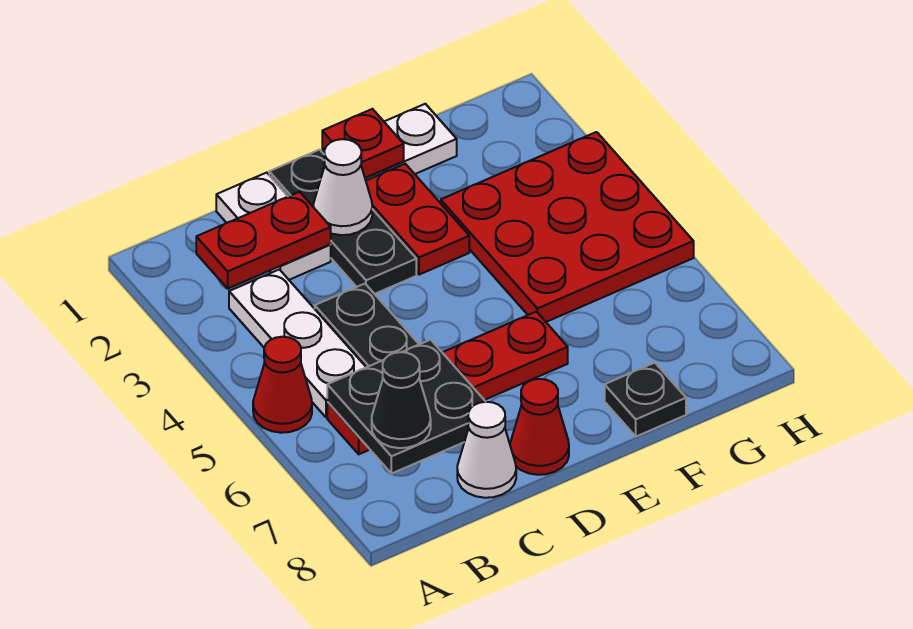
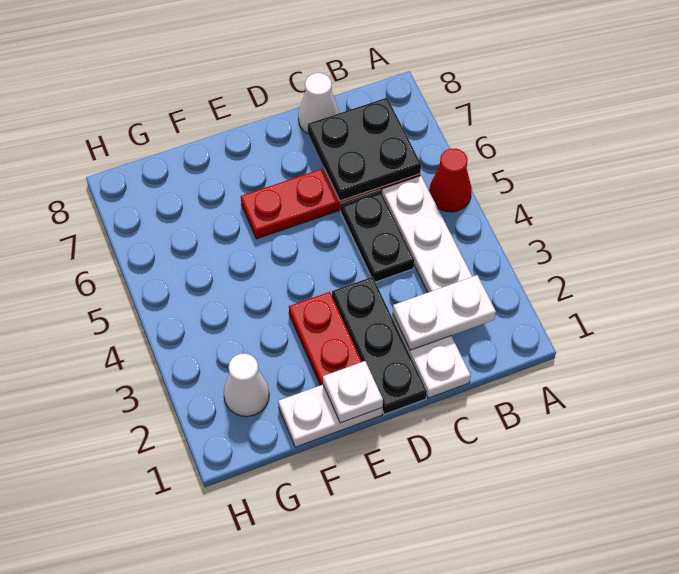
red 1x2 plate [196,192,331,288] -> white 1x2 plate [393,275,496,350]
black 1x1 cone [372,352,431,448] -> none
white 1x1 cone [313,139,372,235] -> white 1x1 cone moved to [224,354,269,416]
red 1x1 cone [510,379,569,475] -> none
red 1x1 plate [322,109,404,178] -> white 1x1 plate [323,361,383,423]
red 3x3 plate [441,132,694,322] -> none
black 1x1 plate [605,363,686,436] -> none

